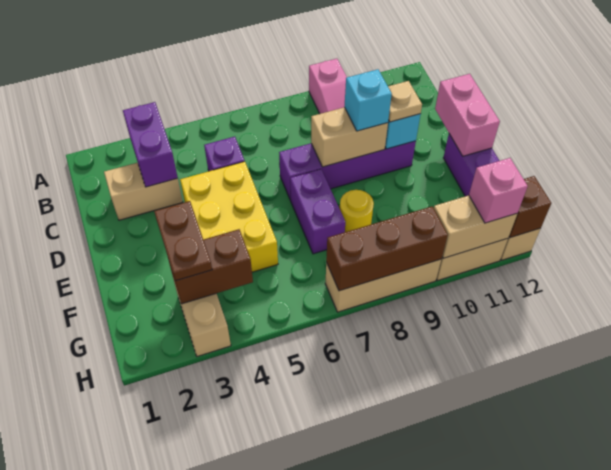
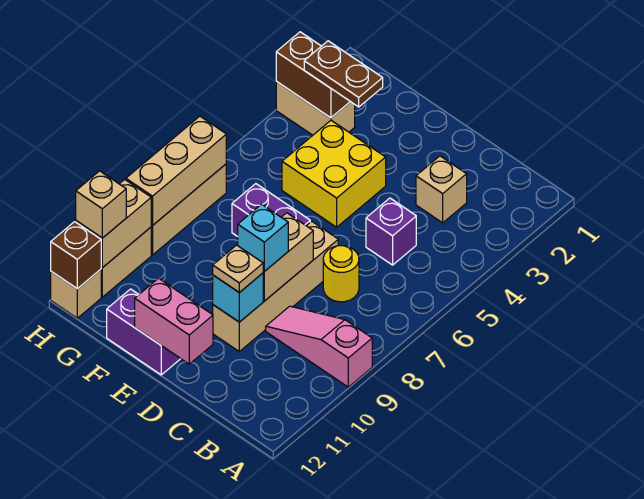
purple 1x2 brick [123,102,178,187] -> none
tan 1x2 brick [104,163,183,220] -> tan 1x1 brick [416,156,467,223]
yellow 2x3 brick [180,162,278,272] -> yellow 2x2 brick [282,121,386,227]
purple 1x4 brick [279,141,416,200] -> tan 1x4 brick [213,221,338,351]
yellow 1x1 round brick [340,190,374,232] -> yellow 1x1 round brick moved to [323,246,359,302]
brown 1x2 brick [168,229,253,304] -> brown 1x2 brick turned to [276,32,350,118]
brown 1x3 brick [326,206,448,291] -> tan 1x3 brick [126,116,226,226]
pink 1x1 brick [469,158,528,223] -> tan 1x1 brick [76,171,126,238]

